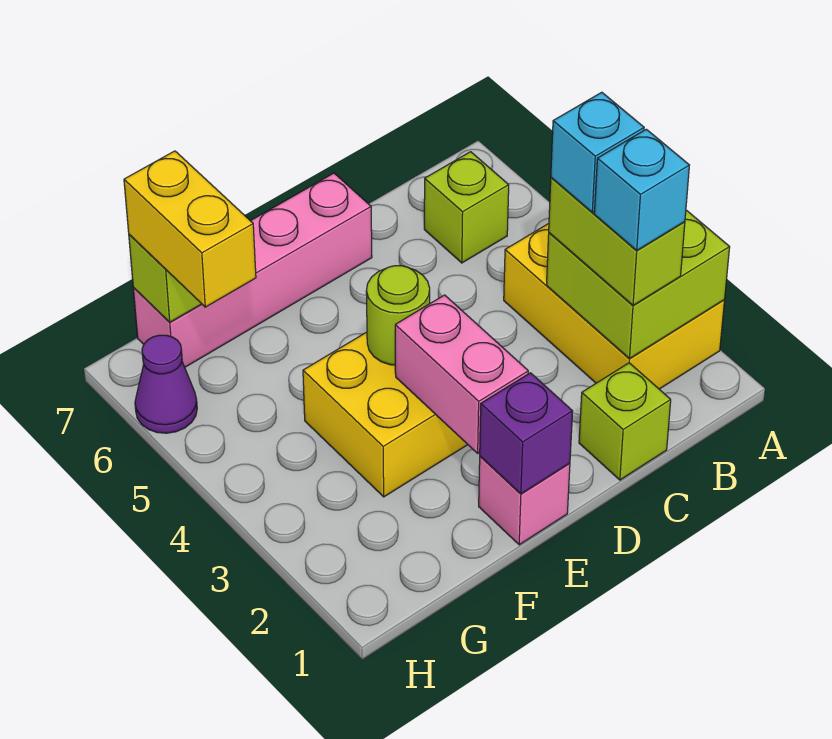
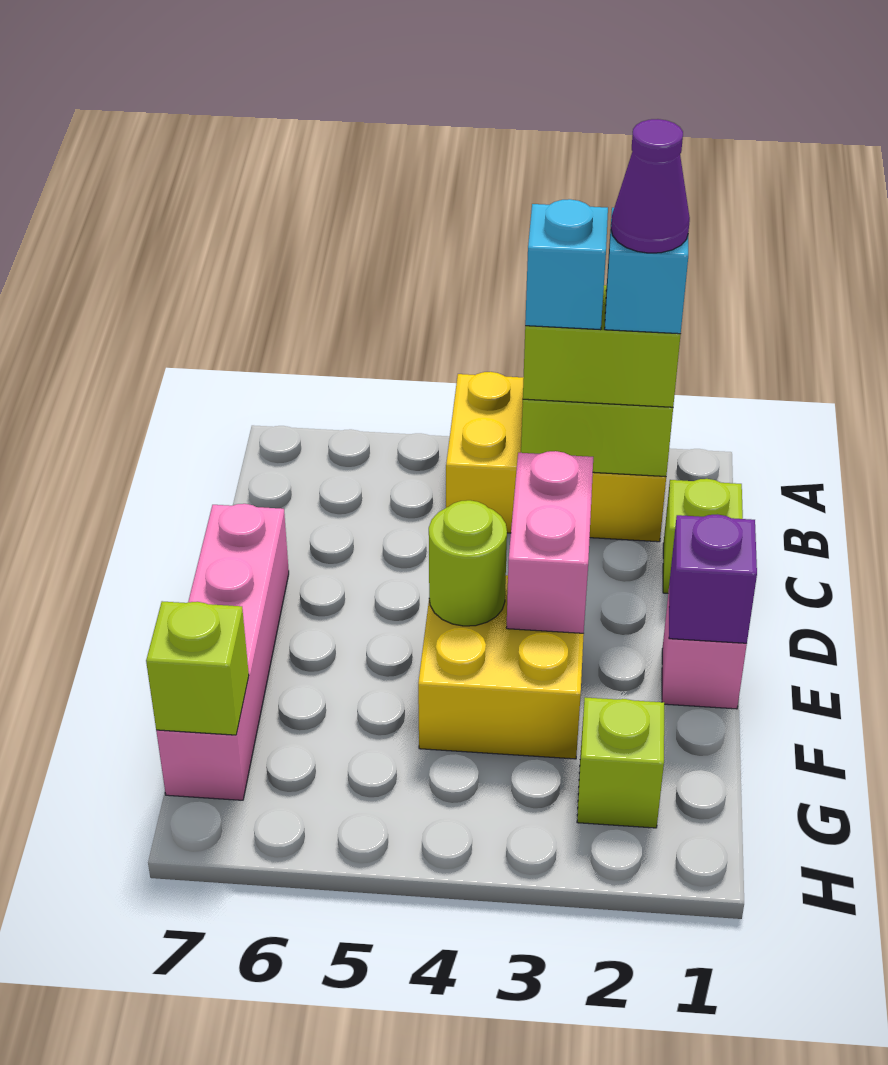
lime 1x1 brick [424,152,509,263] -> lime 1x1 brick moved to [577,697,664,828]
pink 1x2 brick [395,295,528,453] -> pink 1x2 brick turned to [506,451,593,633]
yellow 1x2 brick [124,151,256,307] -> none
purple 1x1 cone [135,335,197,433] -> purple 1x1 cone moved to [611,119,690,253]

